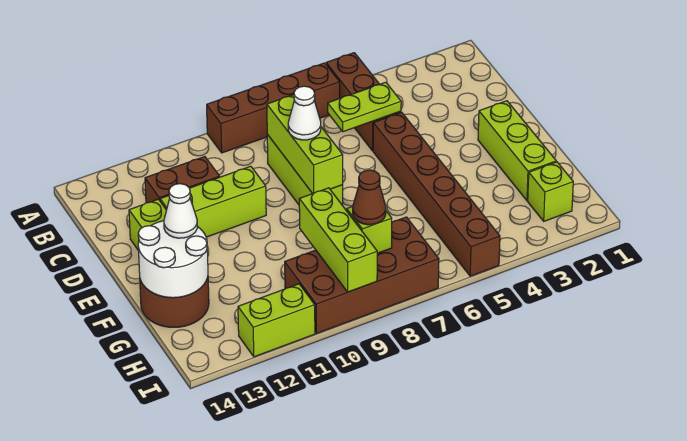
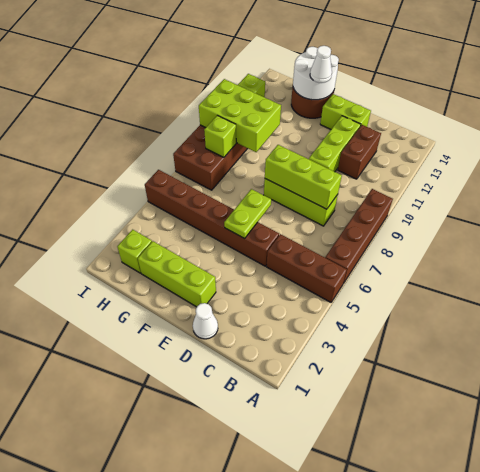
lime 1x2 plate [328,82,401,132] -> lime 1x2 plate moved to [224,189,271,238]
white 1x1 cone [288,86,321,140] -> white 1x1 cone moved to [193,303,218,339]
lime 1x3 brick [299,188,377,292] -> lime 2x3 brick [199,79,281,152]
brown 1x1 cone [353,170,386,225] -> none

